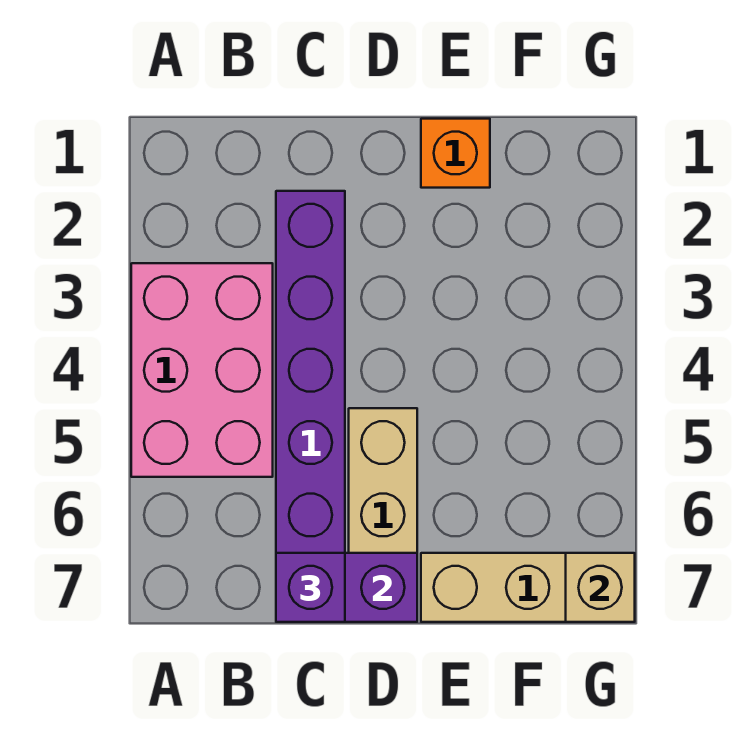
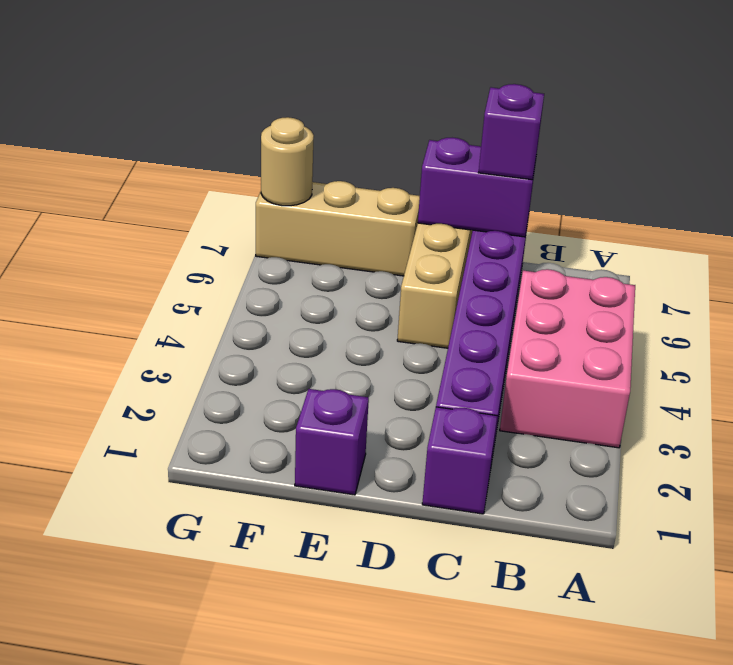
none -> purple 1x1 brick [422,407,497,514]
orange 1x1 brick [421,119,490,188] -> purple 1x1 brick [295,389,369,495]
tan 1x1 brick [566,553,635,622] -> tan 1x1 round brick [261,117,314,206]

